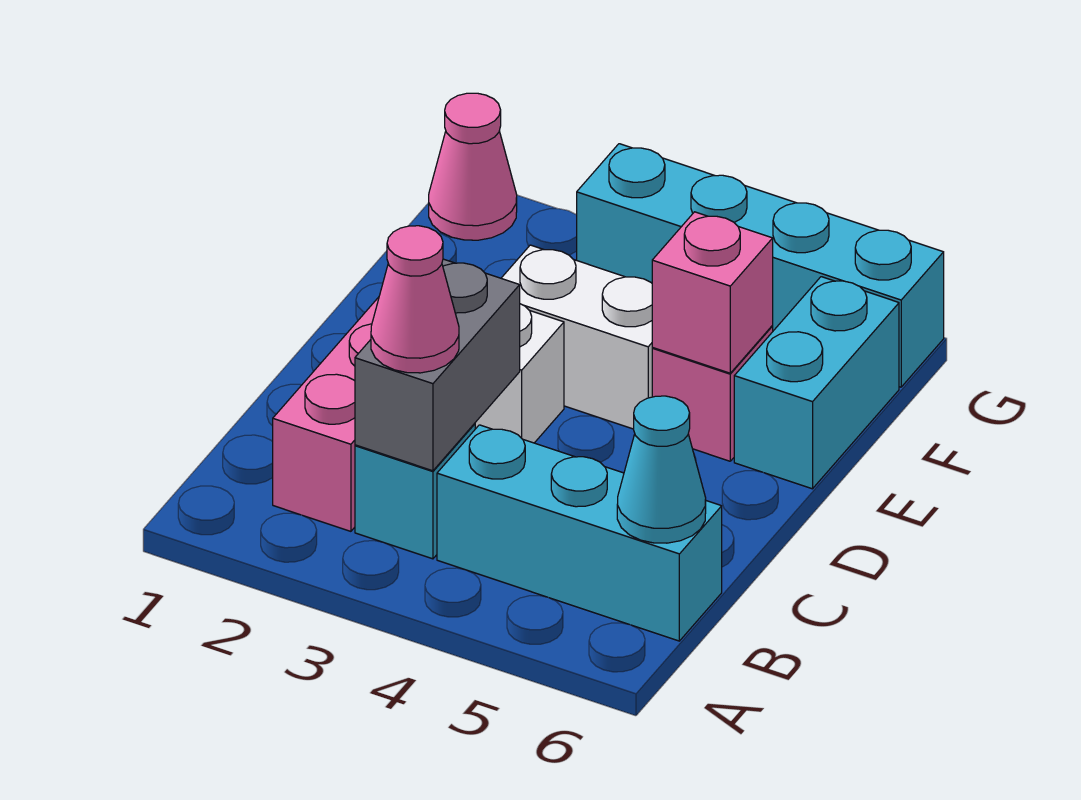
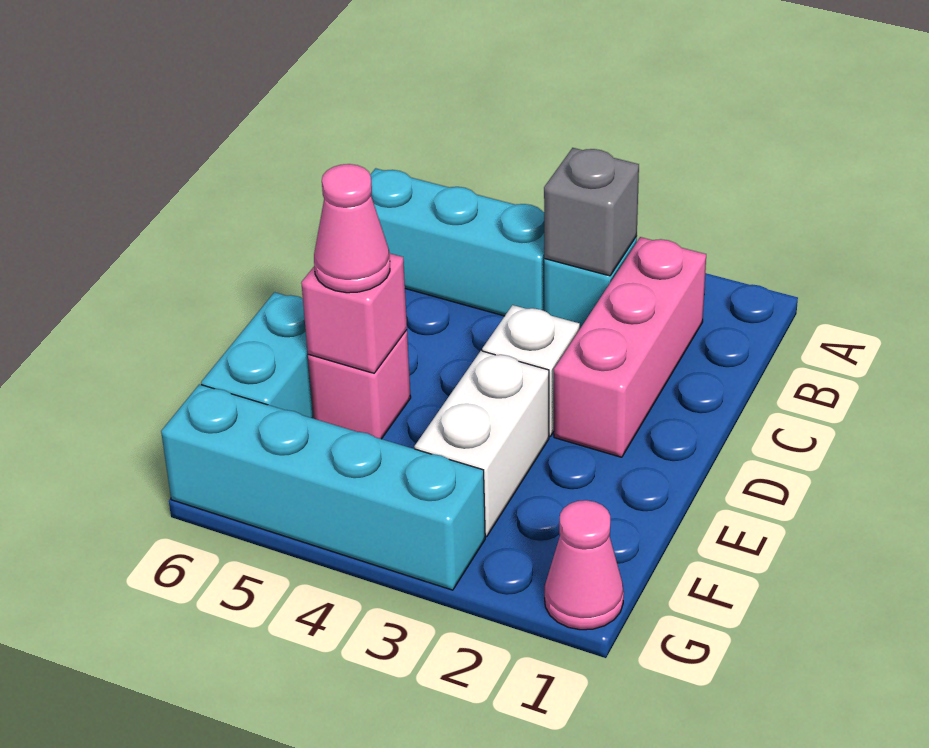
grey 1x2 brick [355,259,520,471] -> grey 1x1 brick [544,148,639,276]
pink 1x1 cone [371,226,459,373] -> pink 1x1 cone moved to [314,164,390,293]
cyan 1x1 cone [617,396,706,543] -> none
white 1x2 brick [501,245,653,429] -> white 1x2 brick turned to [414,351,549,537]

